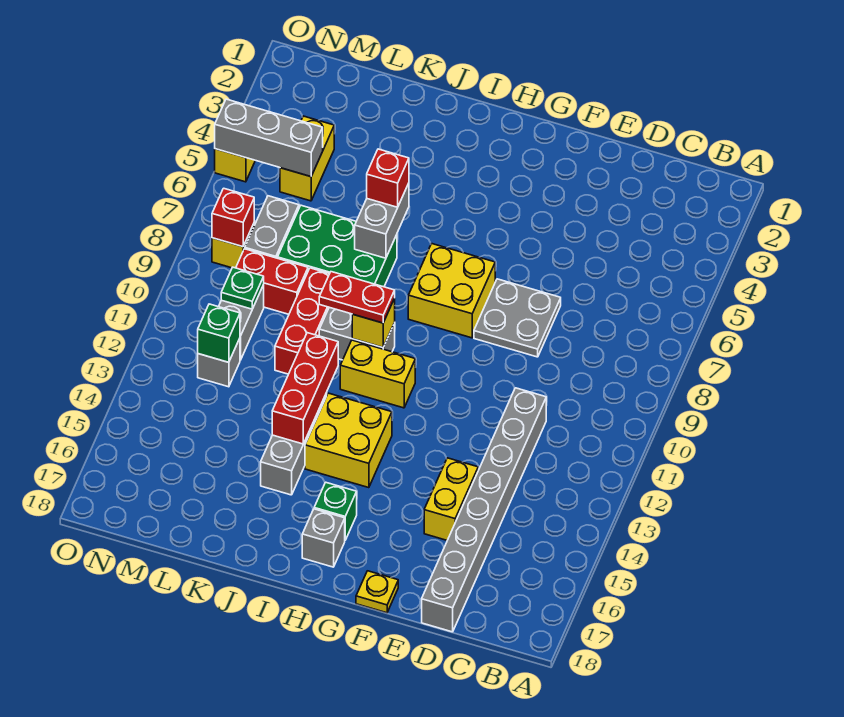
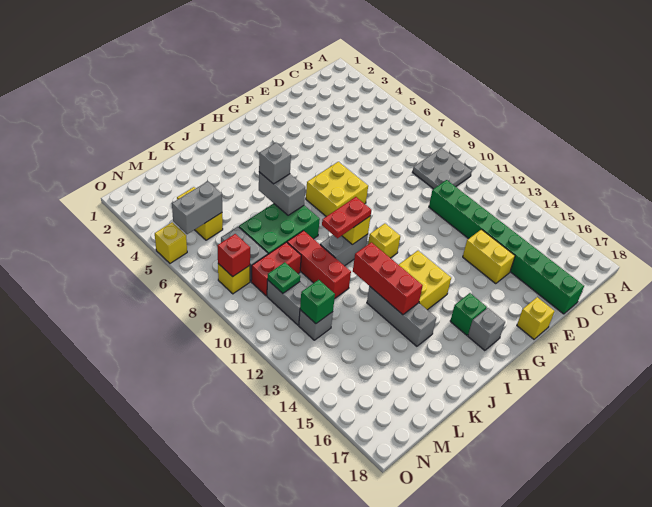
grey 1x8 brick [422,388,546,632] -> green 1x8 brick [429,180,584,314]
grey 2x2 plate [474,279,561,357] -> grey 2x2 plate moved to [413,148,472,189]
yellow 1x1 plate [356,571,398,613] -> yellow 1x1 brick [517,297,554,339]
yellow 1x2 brick [340,340,415,408] -> yellow 1x1 brick [368,224,400,258]
red 1x1 brick [367,149,409,207] -> grey 1x1 brick [259,143,291,184]
grey 1x3 brick [215,99,323,177] -> grey 1x2 brick [172,181,222,234]

